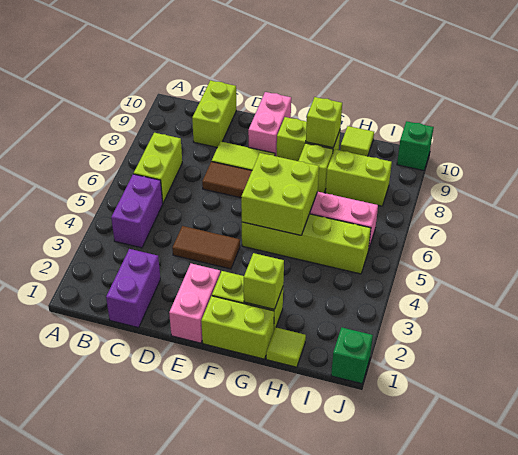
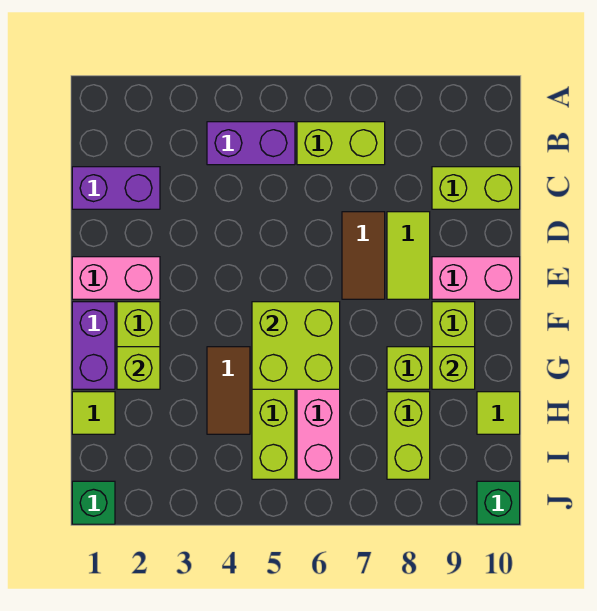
brown 1x2 tile [172,226,240,269] -> brown 1x2 tile moved to [207,347,250,434]
lime 1x2 brick [201,296,274,359] -> purple 1x2 brick [72,302,115,389]

